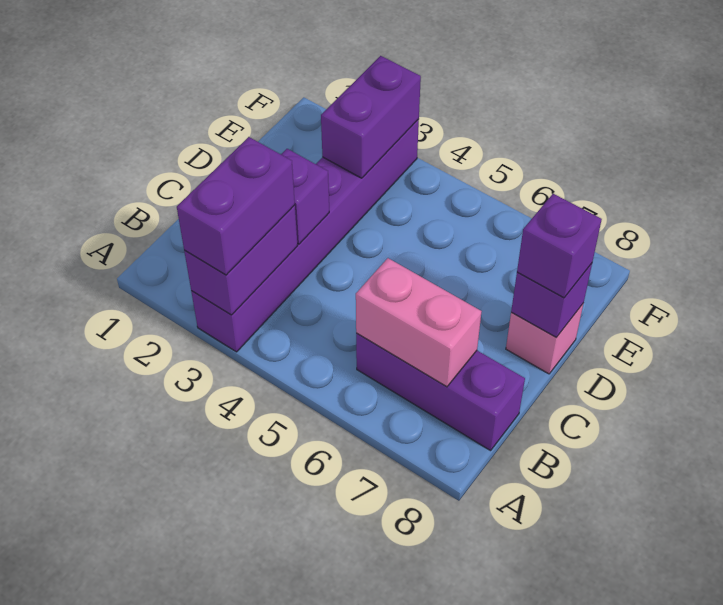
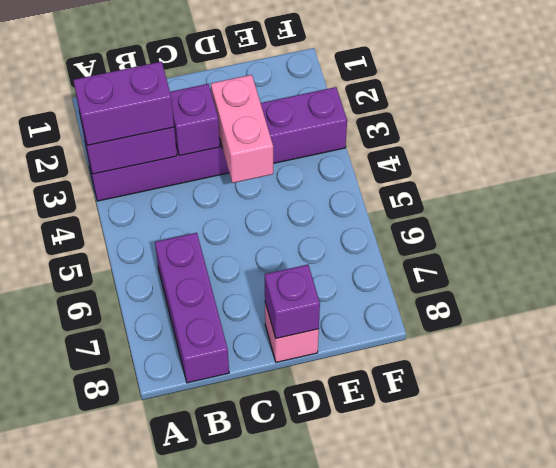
pink 1x2 brick [356,258,481,387] -> pink 1x2 brick moved to [211,75,273,183]
purple 1x1 brick [517,194,602,298] -> none
purple 1x2 brick [321,56,421,178] -> none

